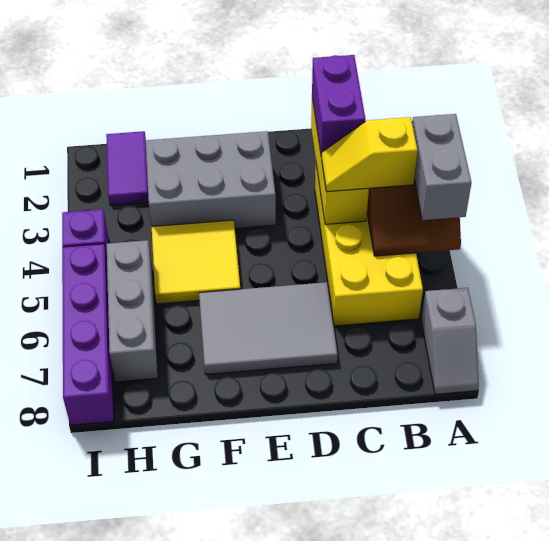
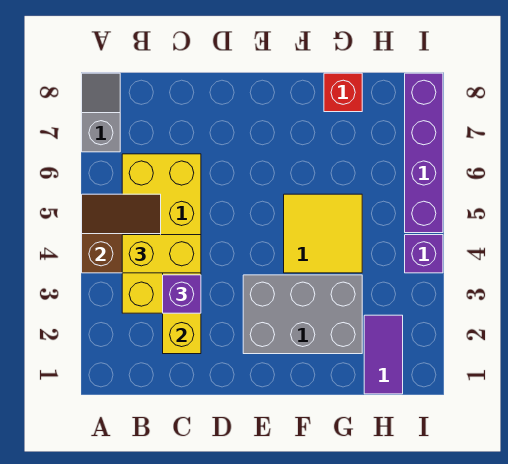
grey 1x2 brick [412,114,472,220] -> none
yellow 1x2 slope [321,117,418,192] -> yellow 1x2 brick [122,235,201,273]
purple 1x2 brick [312,55,365,157] -> purple 1x1 brick [163,275,201,313]
grey 2x3 tile [199,282,337,374] -> none
none -> red 1x1 brick [324,73,362,112]
grey 1x3 brick [107,240,158,382] -> none

